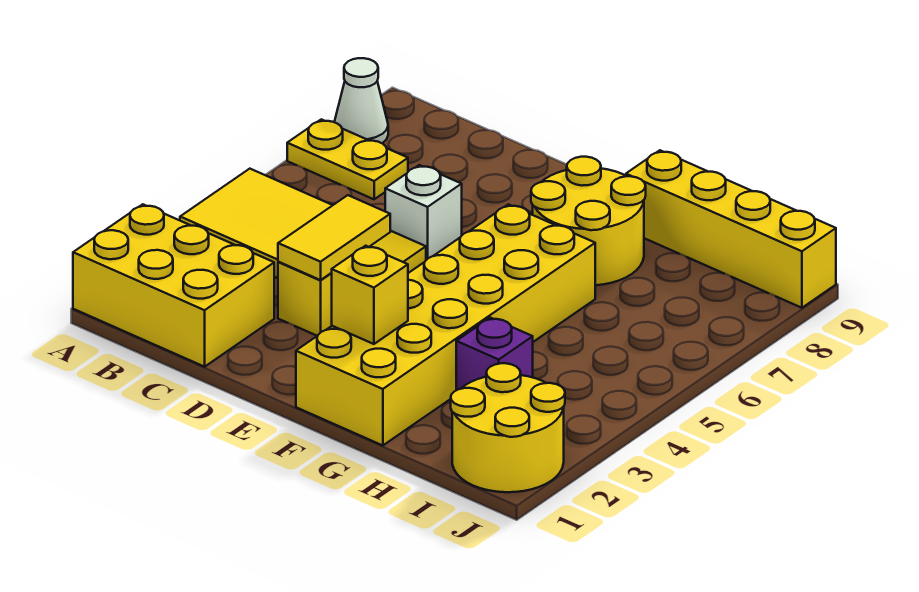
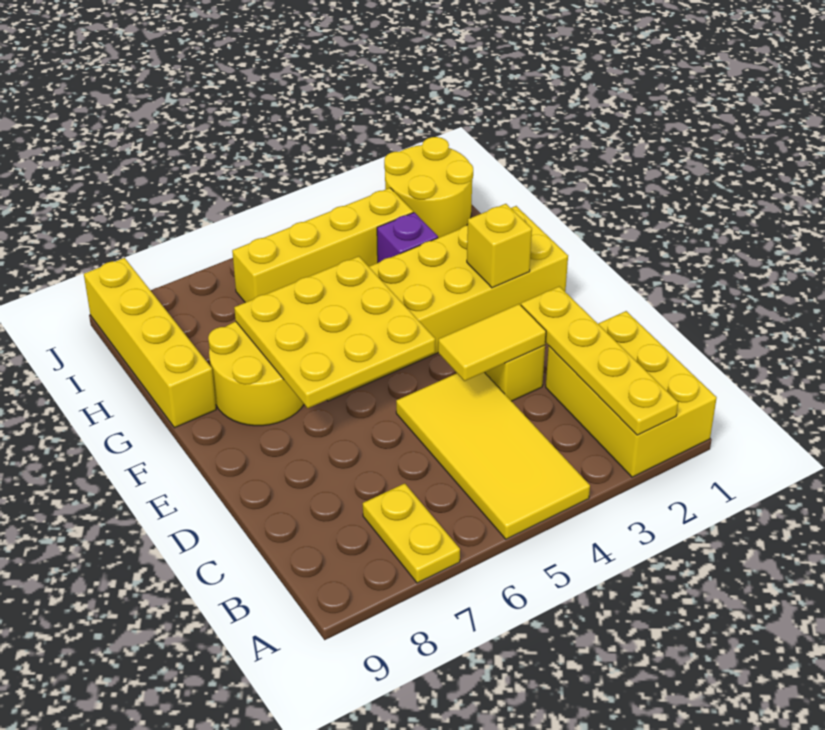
none -> yellow 1x4 plate [521,286,678,435]
white 1x1 cone [335,58,388,143] -> none
white 1x1 brick [385,165,462,260] -> none
none -> yellow 3x3 plate [234,256,435,408]
none -> yellow 1x4 brick [232,188,413,303]

